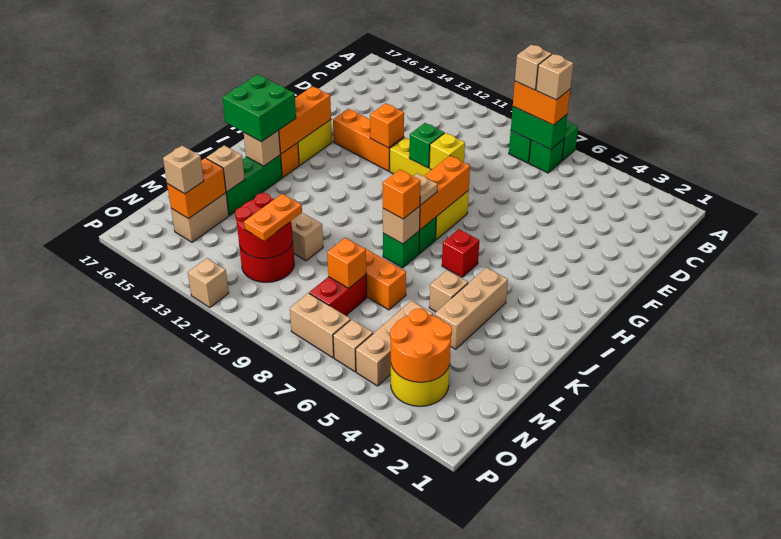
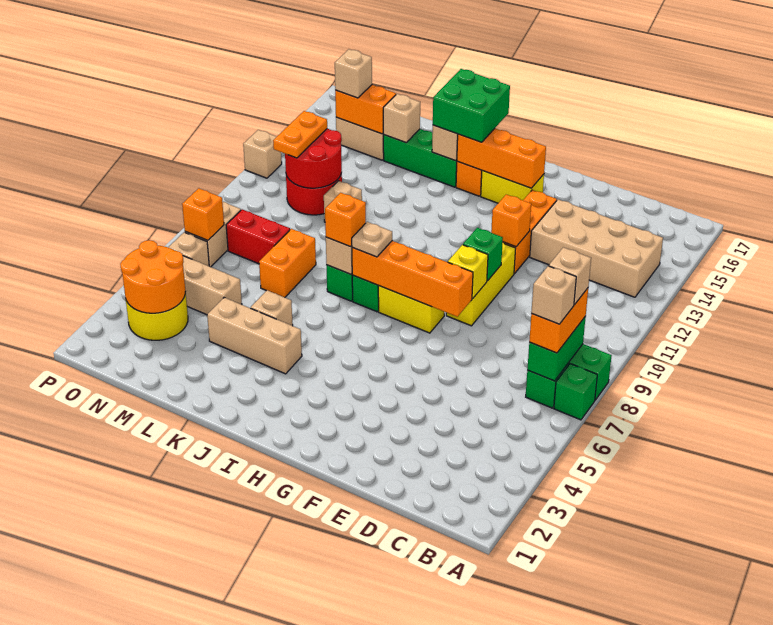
none -> tan 2x4 brick [530,199,663,297]
orange 1x3 brick [419,156,470,230] -> orange 1x4 brick [352,241,473,317]
red 1x1 brick [442,229,479,277] -> none
orange 1x1 brick [327,238,366,289] -> orange 1x1 brick moved to [182,188,224,240]
orange 1x2 plate [244,194,302,241] -> orange 1x2 plate turned to [273,111,327,158]

